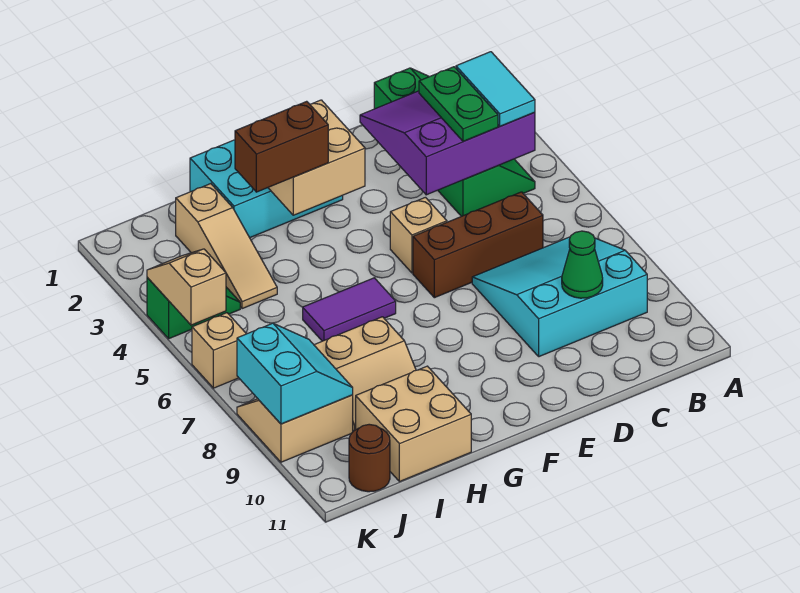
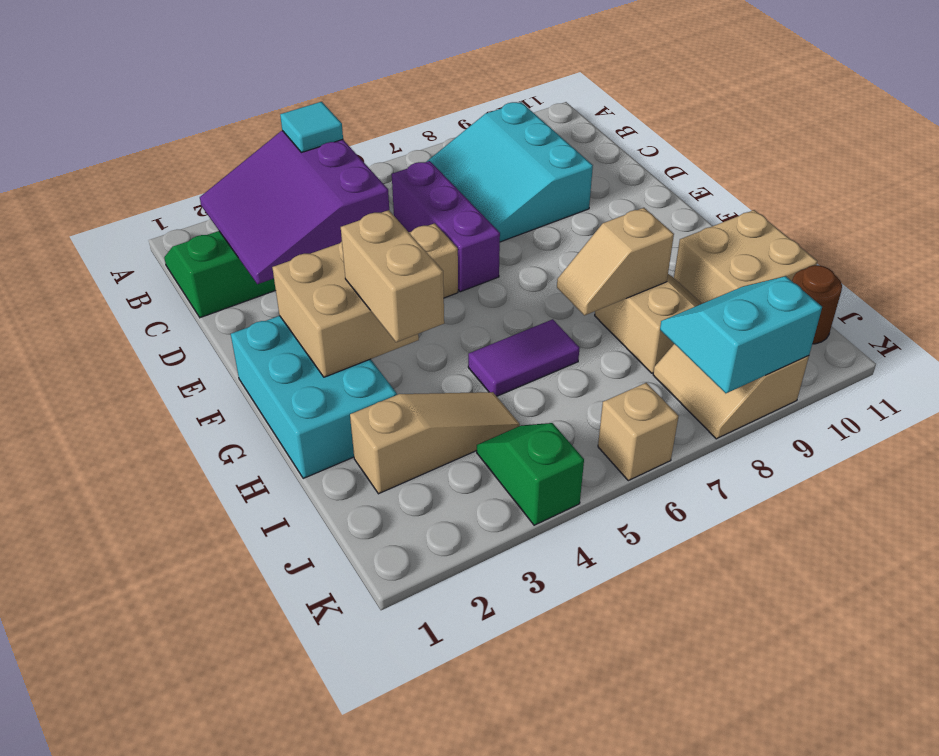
cyan 1x2 tile [456,52,535,126] -> cyan 1x1 tile [280,102,343,152]
green 1x2 plate [419,67,498,141] -> none
brown 1x3 brick [413,192,543,298] -> purple 1x3 brick [392,161,500,292]
green 1x1 cone [562,231,603,298] -> none
brown 1x2 brick [235,101,328,192] -> tan 1x2 brick [341,210,444,342]
purple 1x2 tile [303,278,396,341] -> purple 1x2 tile turned to [468,319,580,396]
tan 1x2 slope [147,249,226,325] -> tan 1x2 slope moved to [557,208,674,315]

